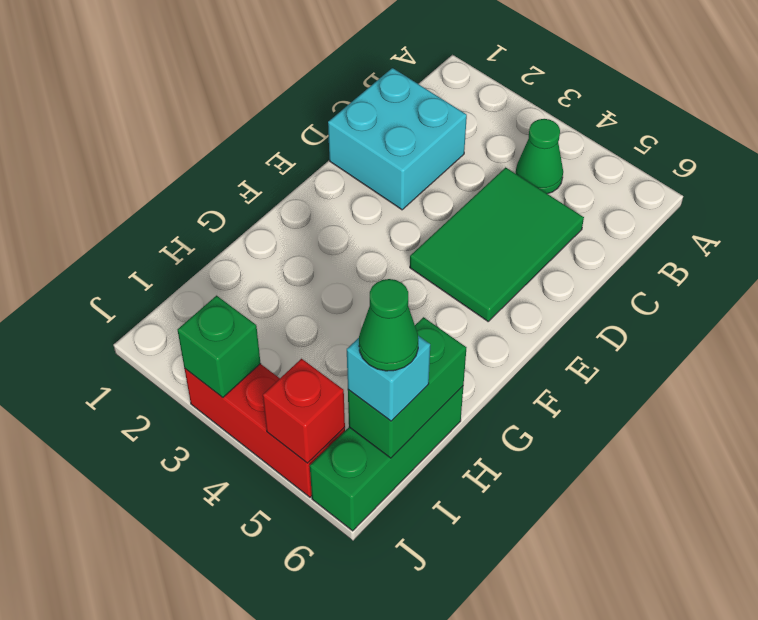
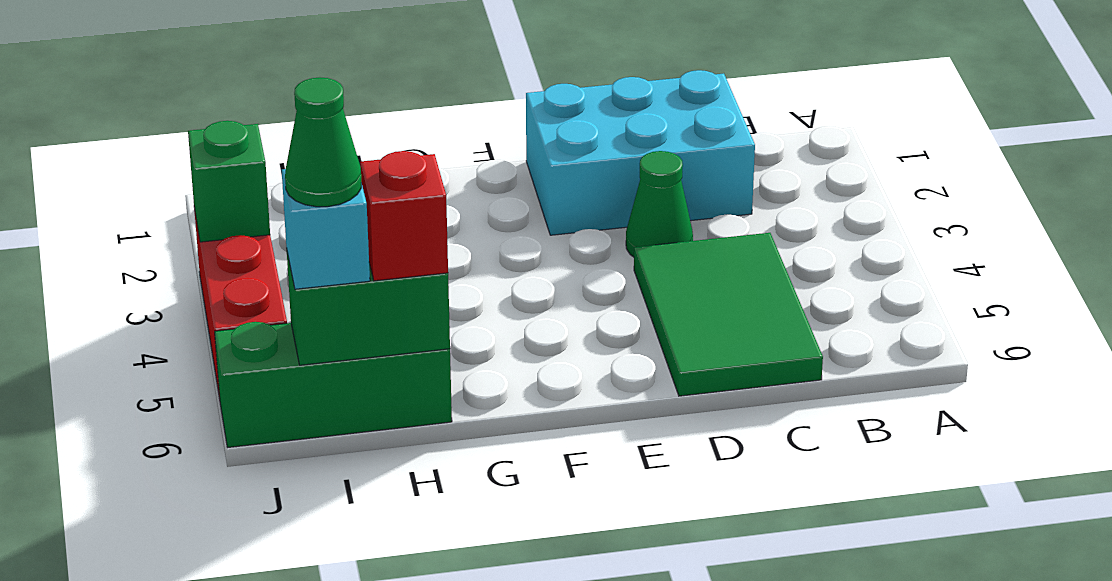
green 1x1 cone [516,119,563,194] -> green 1x1 cone moved to [626,151,693,257]
cyan 2x2 brick [328,68,467,210] -> cyan 2x3 brick [526,70,755,235]
green 2x3 tile [410,167,584,321] -> green 2x3 tile turned to [634,233,823,396]
red 1x1 brick [263,359,345,463] -> red 1x1 brick moved to [360,151,448,281]

